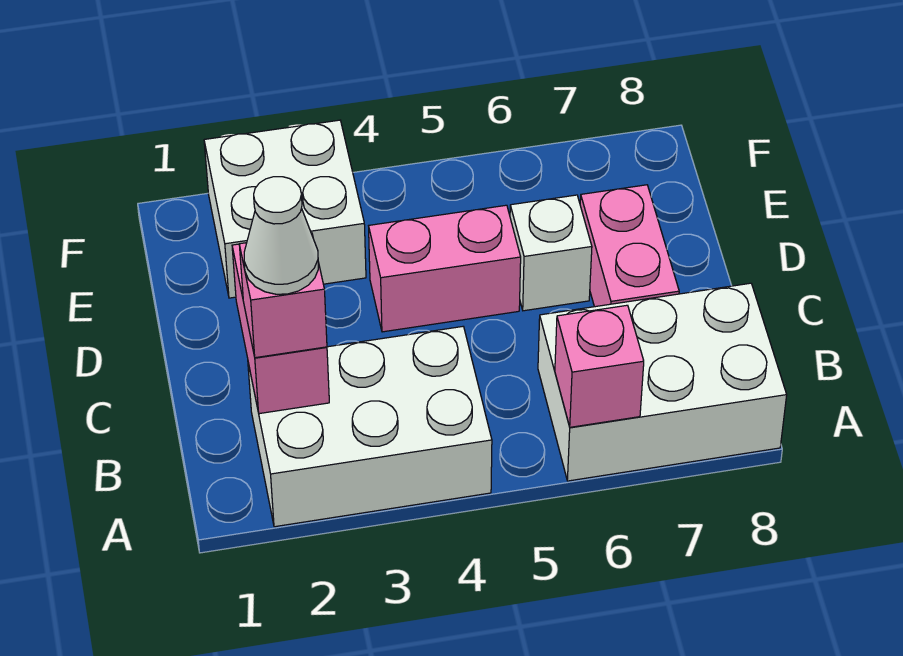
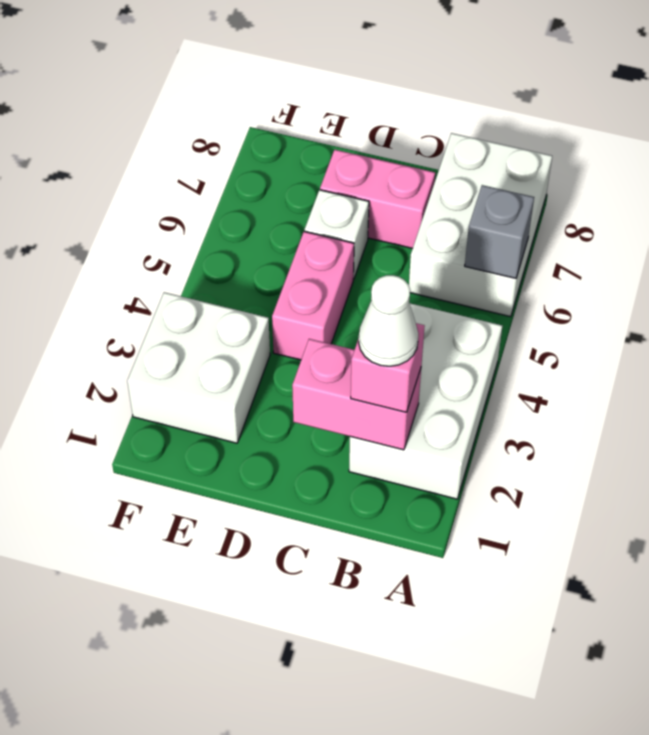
pink 1x1 brick [555,305,644,427] -> grey 1x1 brick [465,185,534,278]

